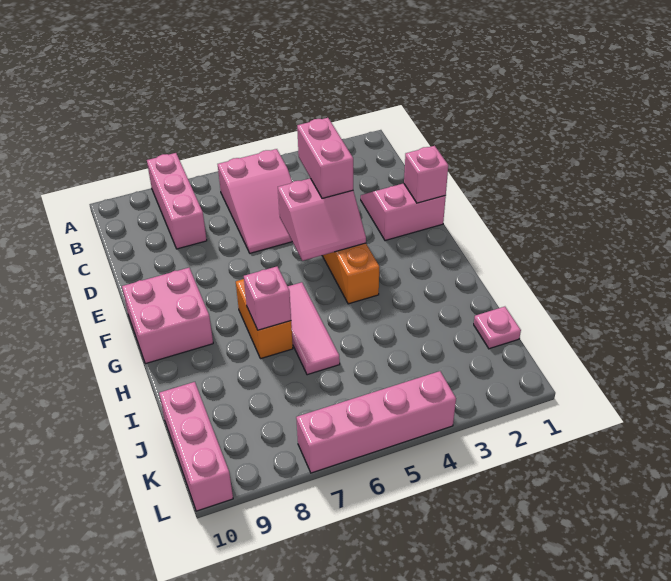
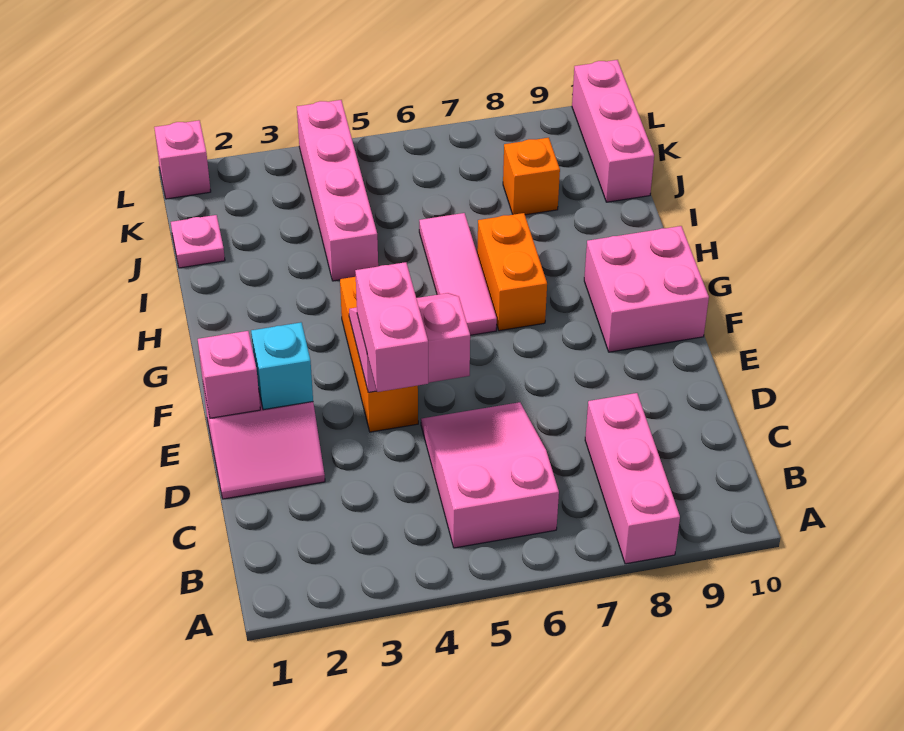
none -> cyan 1x1 brick [251,322,313,410]
pink 1x1 brick [244,267,291,330] -> pink 1x1 brick moved to [154,120,211,199]
none -> orange 1x1 brick [503,138,560,215]
pink 1x4 brick [296,371,456,473] -> pink 1x4 brick turned to [297,100,378,281]

